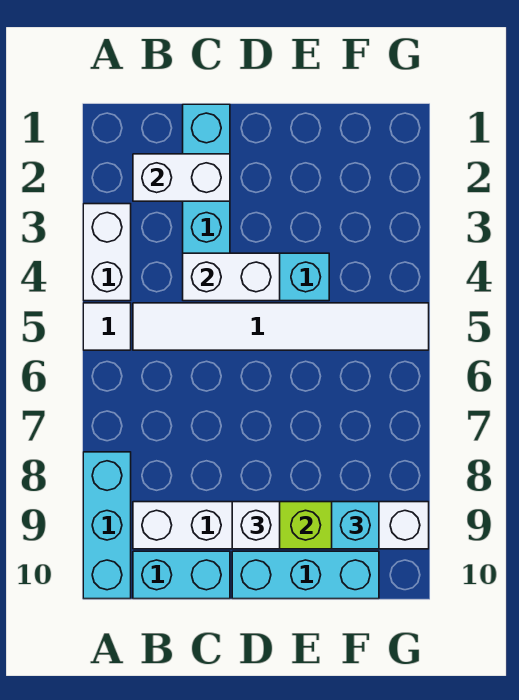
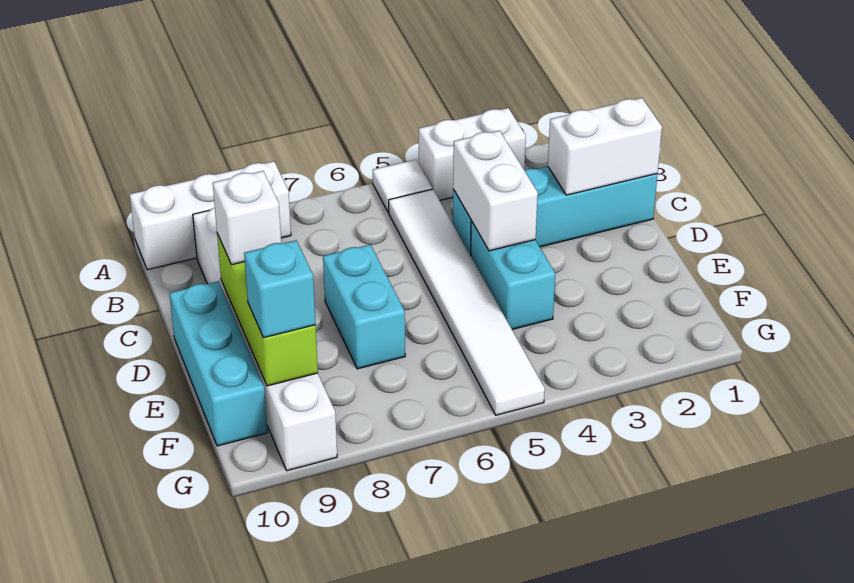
cyan 1x3 brick [83,452,131,599] -> white 1x3 brick [130,161,291,270]
white 1x2 brick [133,154,230,201] -> white 1x2 brick turned to [548,98,662,195]
cyan 1x2 brick [133,551,230,599] -> cyan 1x2 brick moved to [323,245,405,369]

